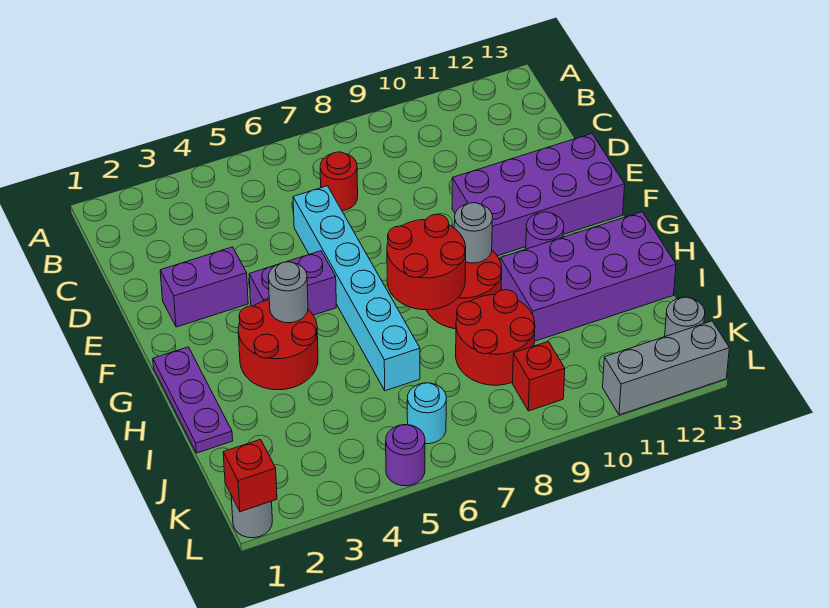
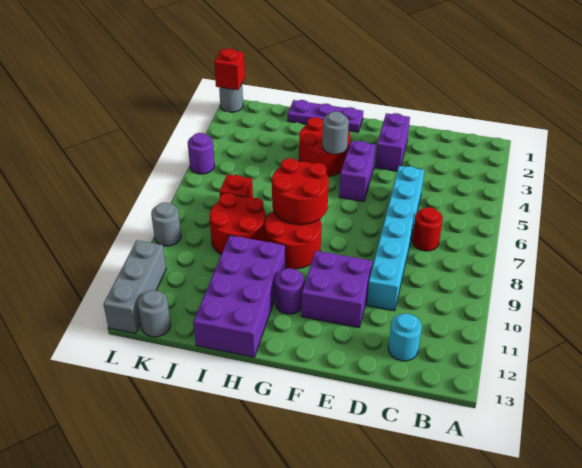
cyan 1x6 brick [293,186,420,391] -> cyan 1x6 brick turned to [367,166,424,311]
purple 2x4 brick [452,134,625,256] -> purple 2x2 brick [301,251,373,328]
grey 1x1 round brick [454,203,493,263] -> grey 1x1 round brick moved to [151,203,181,246]
cyan 1x1 round brick [407,383,446,444] -> cyan 1x1 round brick moved to [388,314,422,361]
red 1x1 brick [512,341,565,411] -> red 1x1 brick moved to [219,174,253,198]

